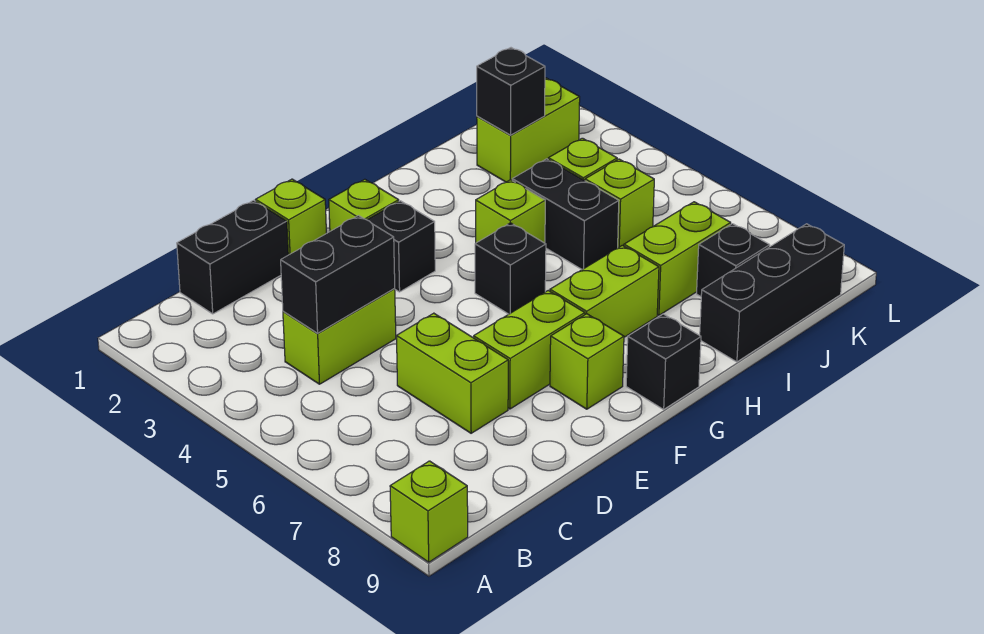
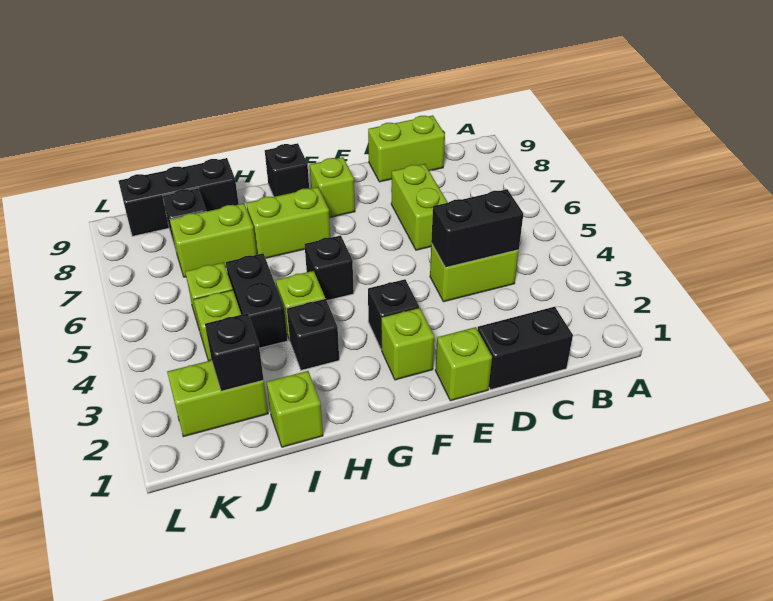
lime 1x1 brick [390,461,468,562] -> lime 1x1 brick moved to [267,371,323,447]
lime 1x2 brick [474,290,585,409] -> lime 1x2 brick moved to [368,115,445,182]
none -> black 1x1 brick [287,299,339,370]

